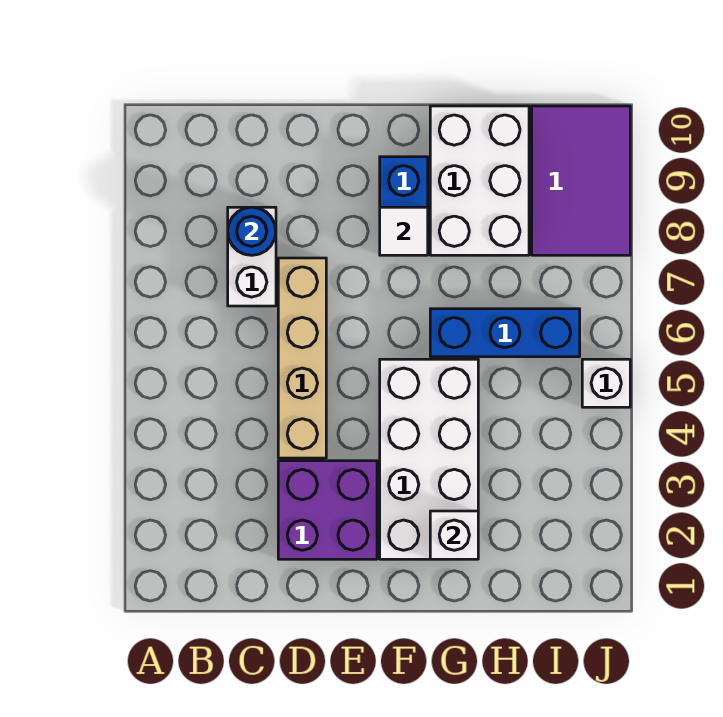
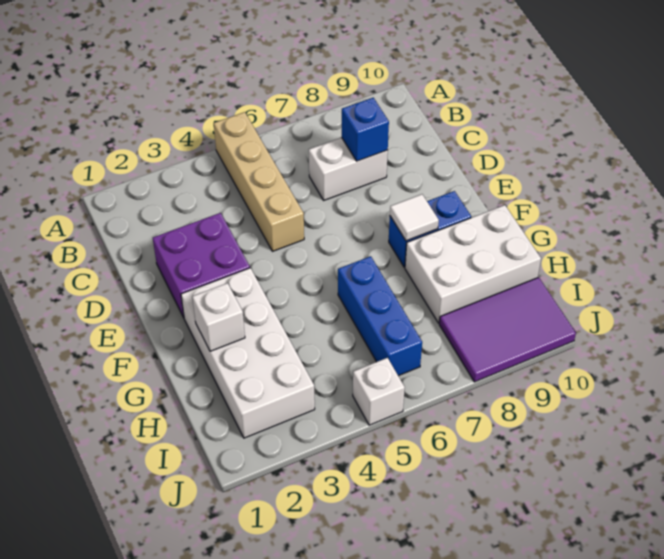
blue 1x1 round brick [228,207,276,255] -> blue 1x1 brick [342,98,389,161]
tan 1x4 brick [278,258,326,458] -> tan 1x4 brick turned to [214,112,304,251]
white 2x4 brick [380,359,478,559] -> white 2x4 brick turned to [181,268,315,438]

